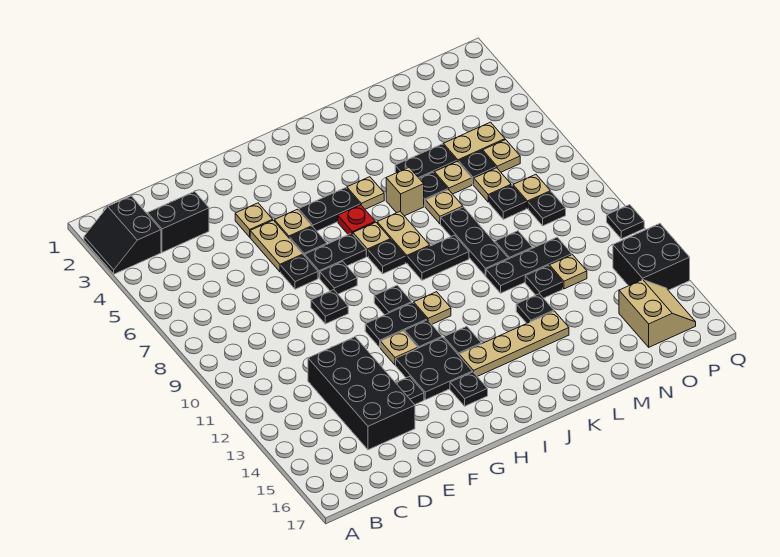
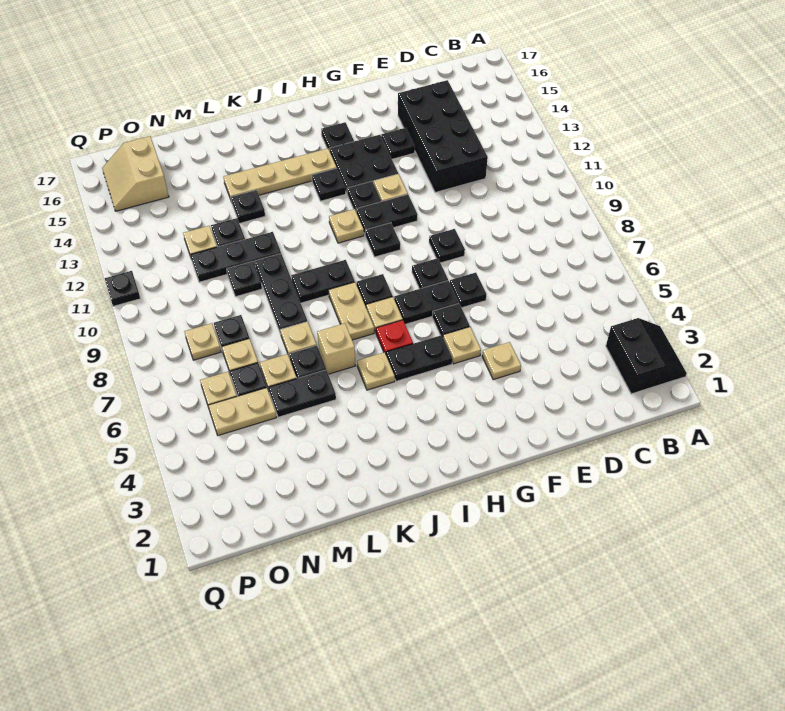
black 1x2 brick [148,191,209,252] -> none
tan 1x2 plate [250,220,303,272] -> none
black 1x1 plate [528,192,566,226] -> none
black 2x2 brick [613,224,690,290] -> none

